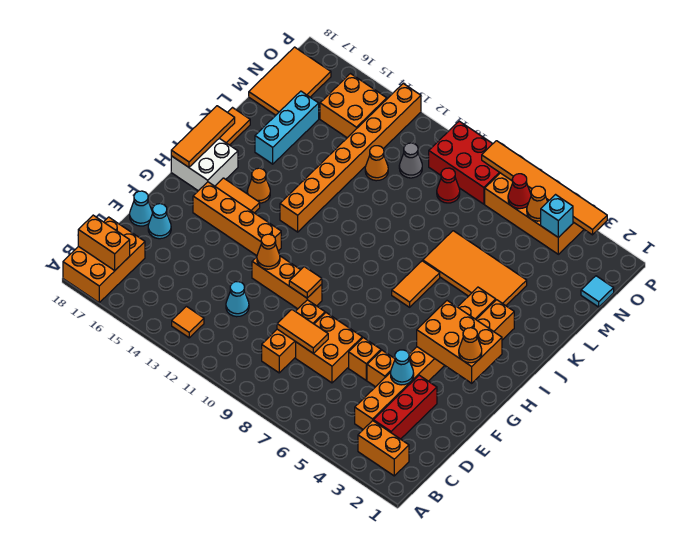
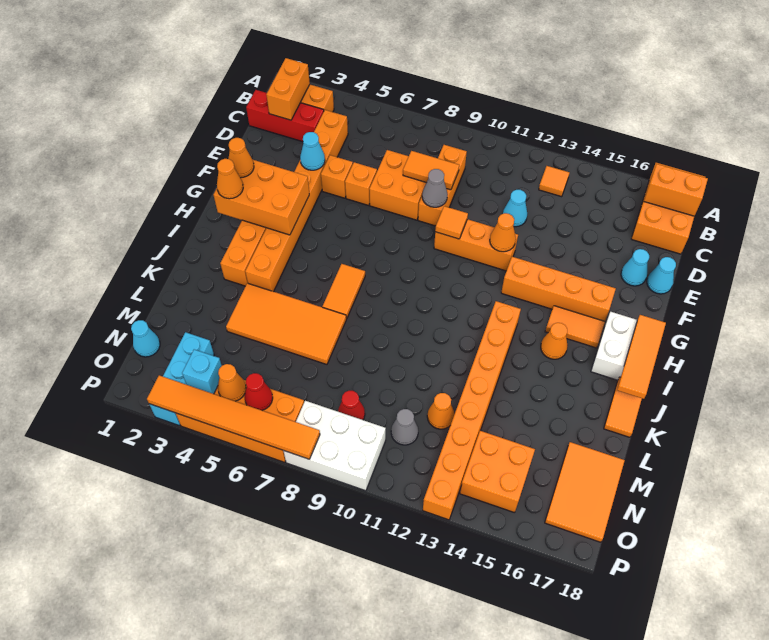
none -> orange 1x2 brick [266,58,310,120]
red 1x3 brick [373,375,437,439] -> red 1x3 brick turned to [246,90,324,142]
none -> grey 1x1 cone [422,169,448,207]
none -> orange 1x1 cone [217,159,243,199]
cyan 1x3 brick [255,91,319,164] -> cyan 1x3 brick moved to [149,332,214,426]
cyan 1x1 tile [581,276,614,307] -> cyan 1x1 cone [131,320,160,357]
red 2x3 brick [429,121,500,204] -> white 2x3 brick [283,401,386,491]

